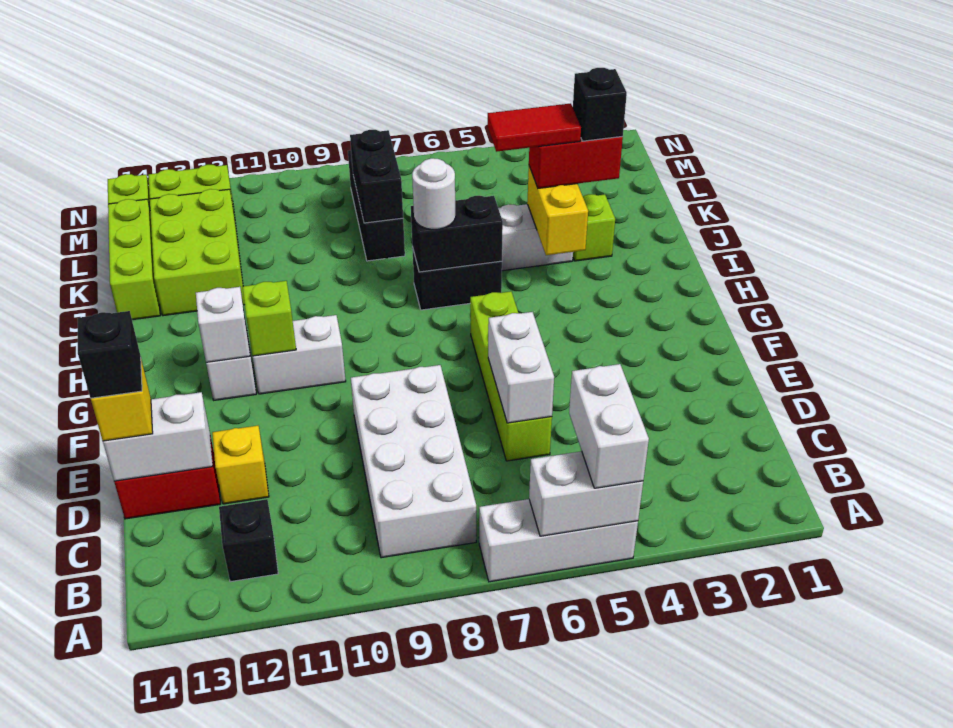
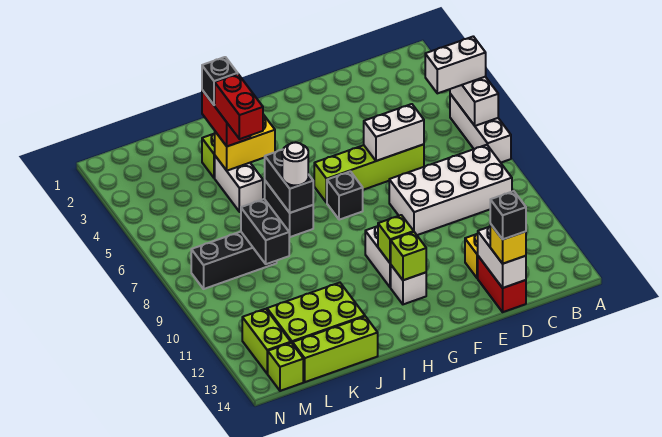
black 1x1 brick [219,499,278,582] -> black 1x1 brick moved to [327,171,363,220]
white 1x1 brick [196,287,250,362] -> lime 1x1 brick [390,232,426,280]
red 1x2 tile [488,103,581,152] -> red 1x2 brick [215,74,263,139]
black 1x2 brick [350,130,403,223] -> black 1x2 brick turned to [241,199,289,264]

